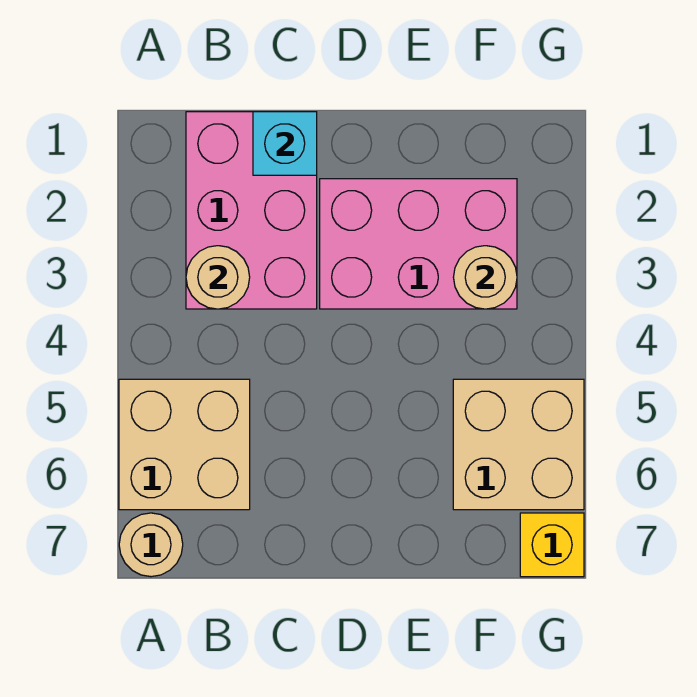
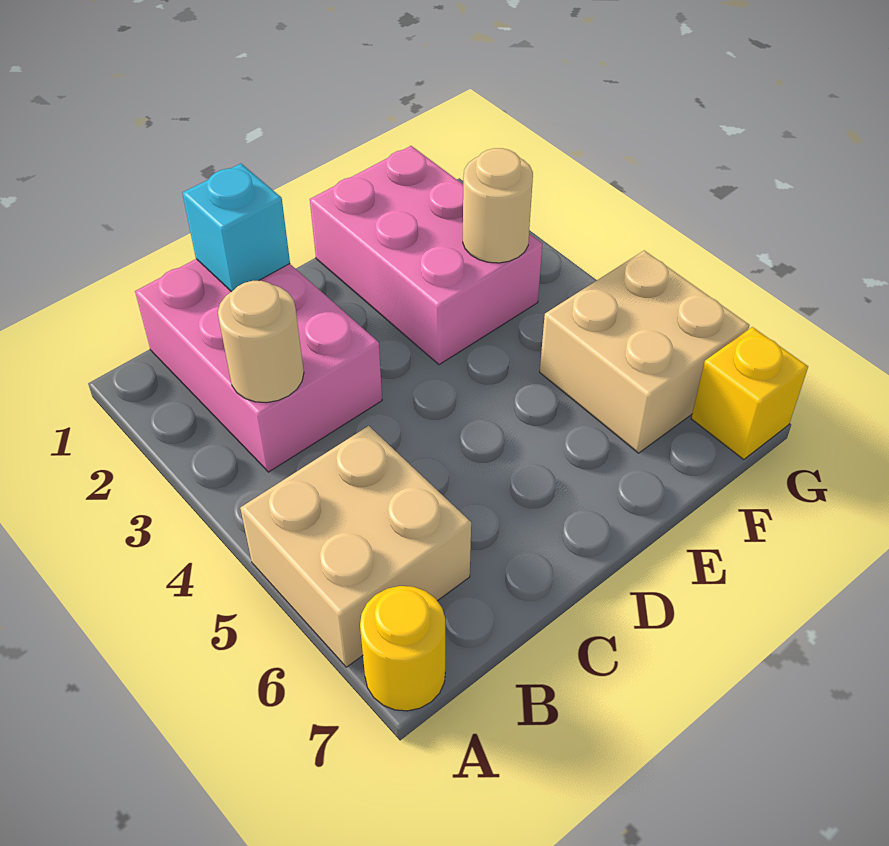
tan 1x1 round brick [119,513,183,577] -> yellow 1x1 round brick [360,586,445,711]
pink 2x3 brick [320,179,517,309] -> pink 2x3 brick turned to [310,146,542,365]

